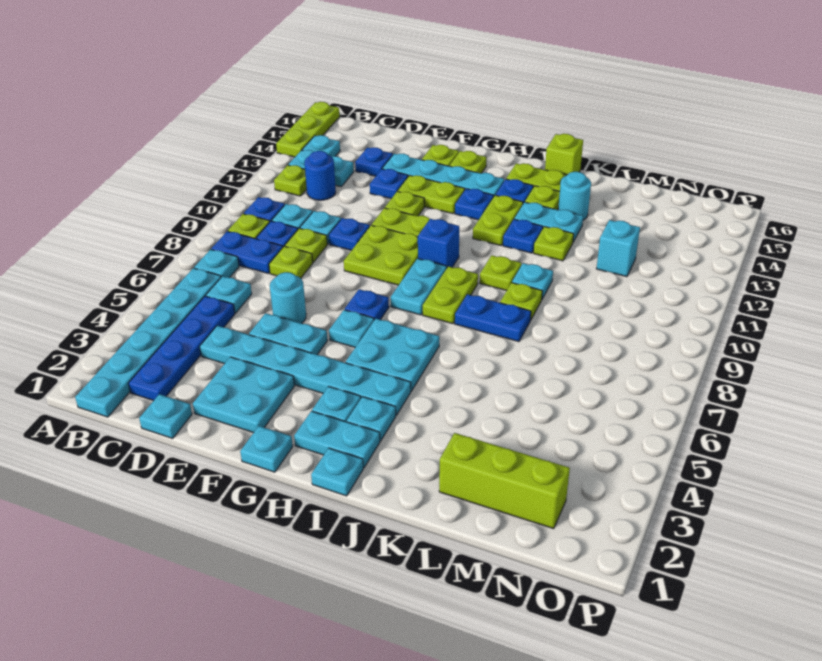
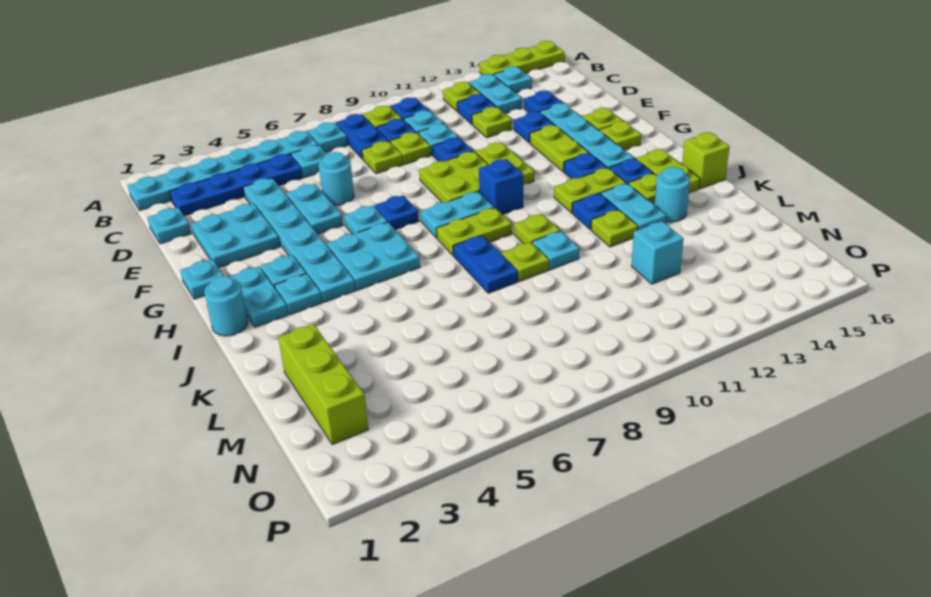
blue 1x1 round brick [305,151,336,200] -> blue 1x1 plate [457,94,496,124]
lime 1x1 plate [385,191,424,216] -> lime 1x1 plate moved to [472,107,512,138]
cyan 1x1 plate [311,448,363,496] -> cyan 1x1 round brick [204,276,248,336]

